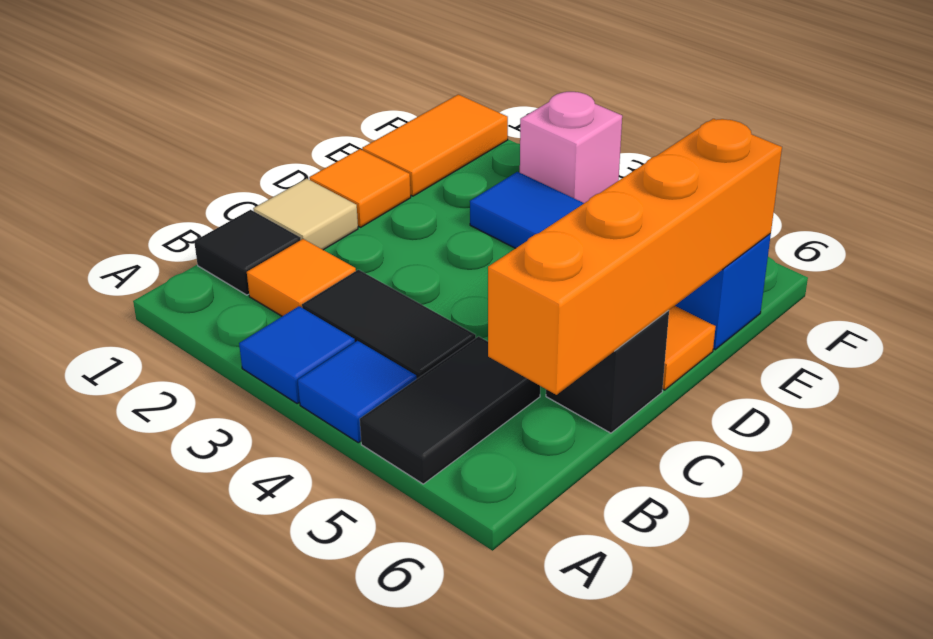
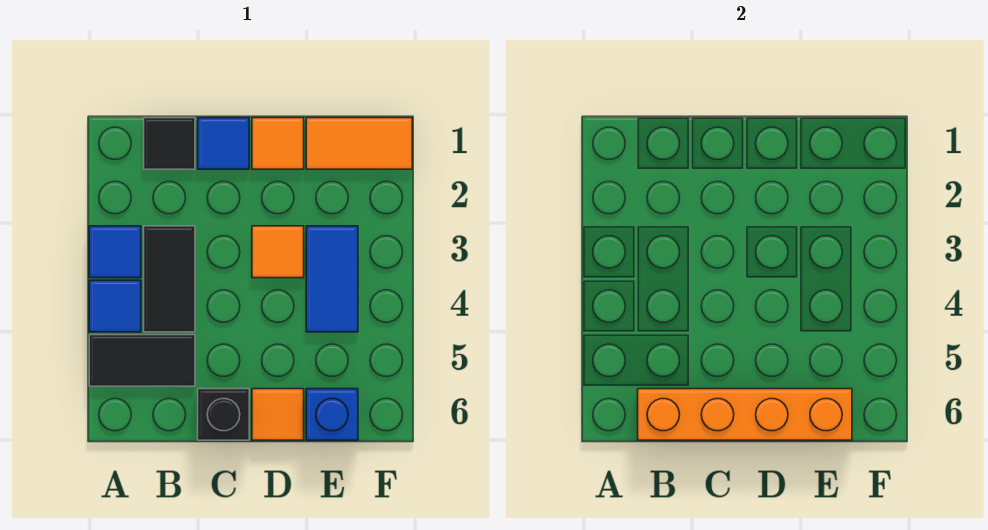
orange 1x1 tile [247,239,356,316] -> orange 1x1 tile moved to [252,226,304,278]
tan 1x1 tile [253,179,358,250] -> blue 1x1 tile [198,118,249,169]
pink 1x1 brick [520,92,622,203] -> none

